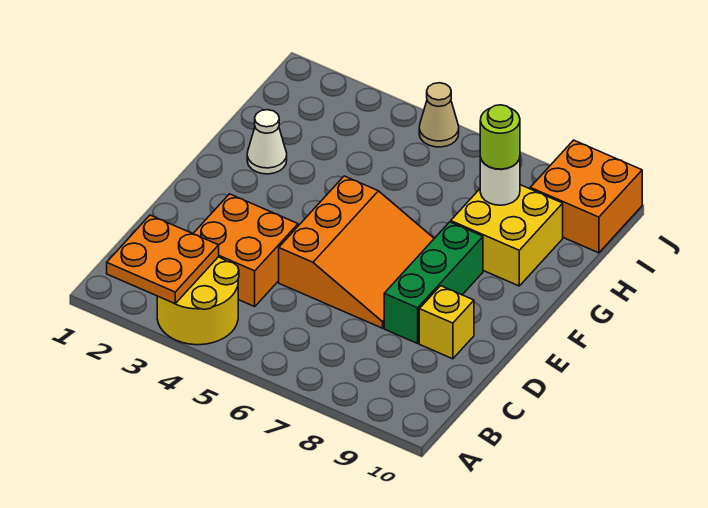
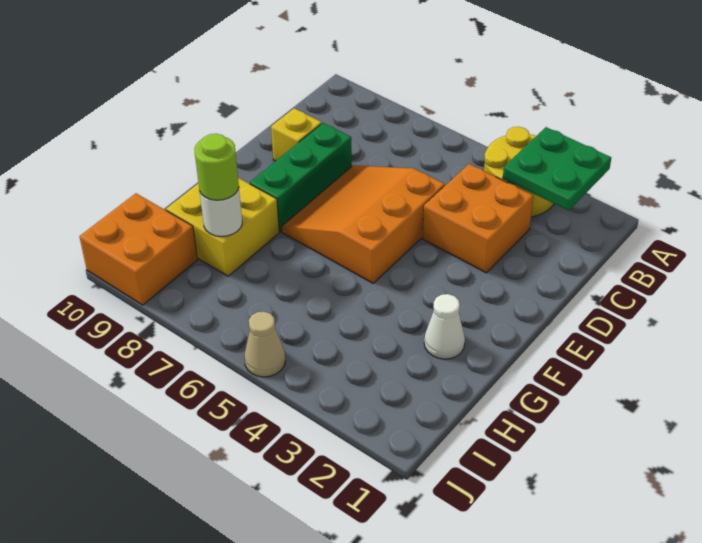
orange 2x2 plate [107,215,219,304] -> green 2x2 plate [503,127,611,211]

